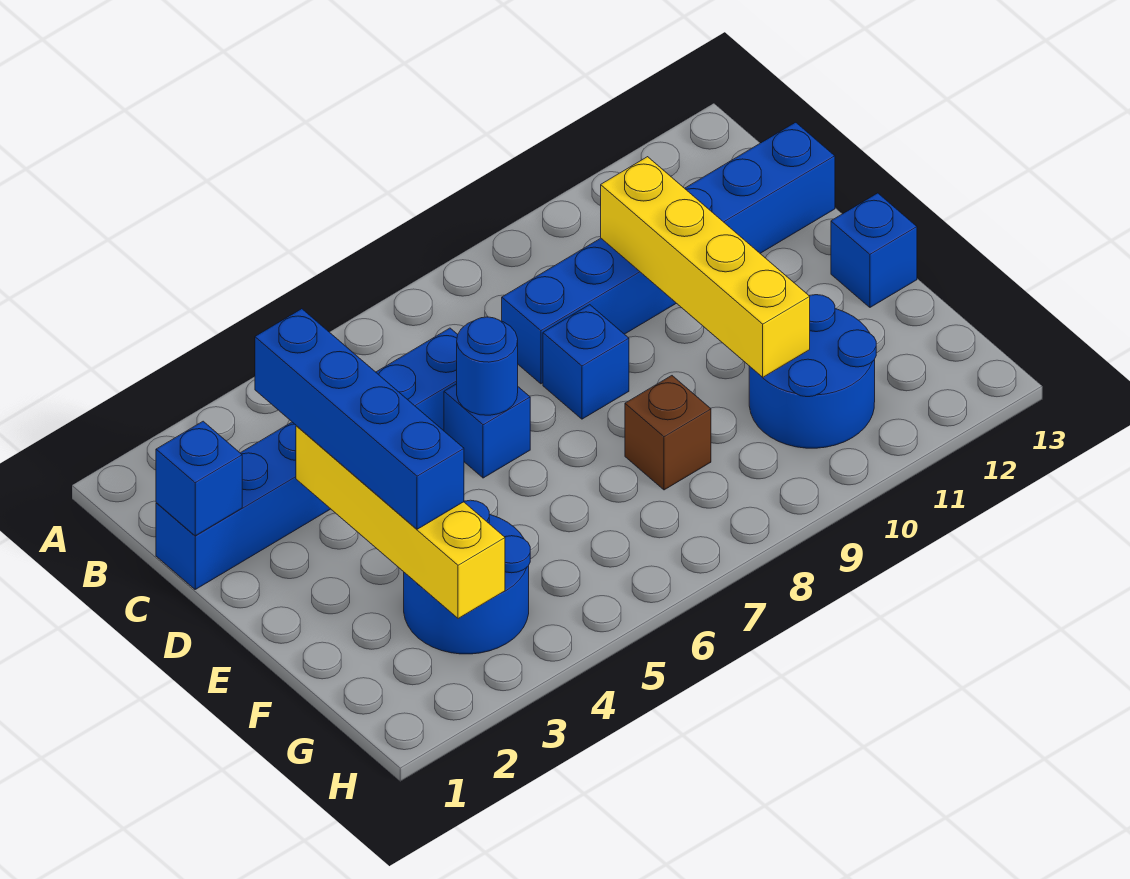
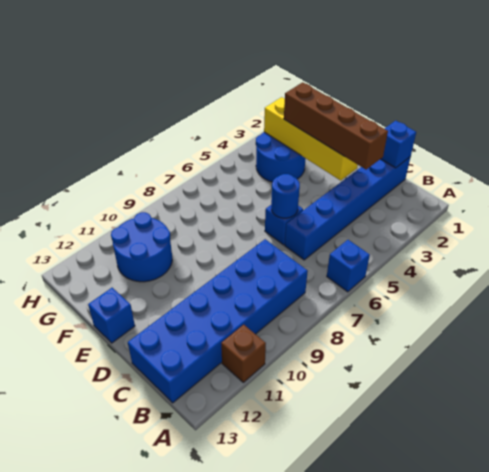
blue 1x4 brick [255,309,464,529] -> brown 1x4 brick [284,82,388,169]
blue 1x6 brick [502,122,835,384] -> blue 2x6 brick [128,239,308,403]
yellow 1x4 brick [601,157,810,377] -> none
blue 1x1 brick [543,305,629,419] -> blue 1x1 brick moved to [327,240,370,292]
brown 1x1 brick [625,376,711,490] -> brown 1x1 brick moved to [221,325,266,382]

